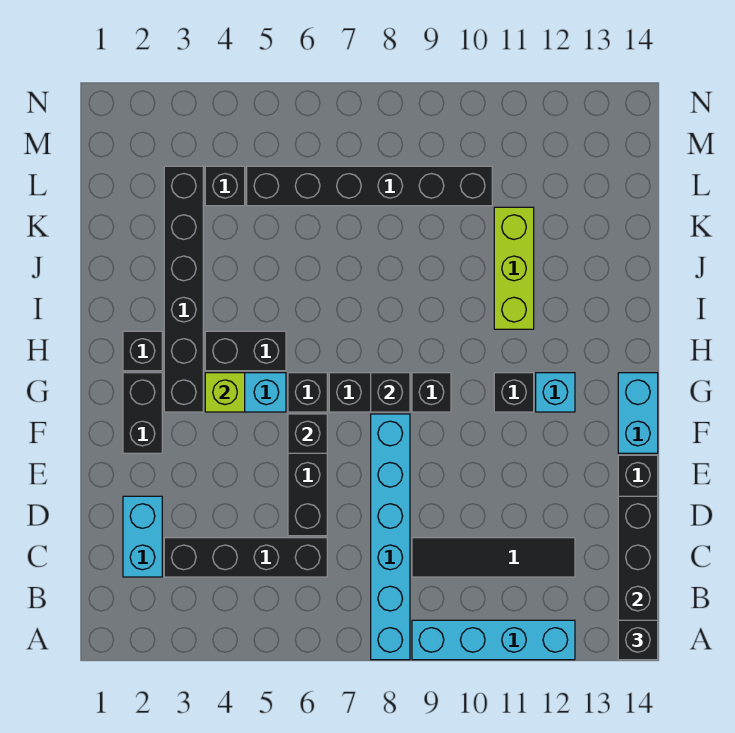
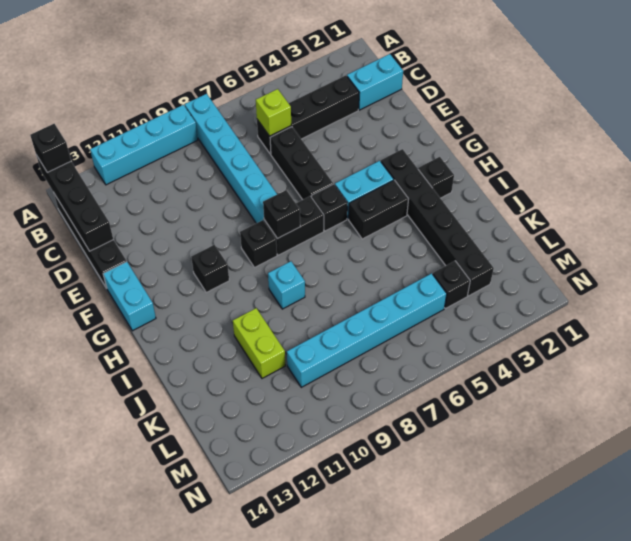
cyan 1x2 brick [123,496,162,577] -> cyan 1x2 brick turned to [347,54,403,110]
black 1x4 tile [412,538,575,577] -> none
black 1x2 brick [123,373,162,453] -> none
black 1x1 brick [288,414,327,453] -> none
lime 1x1 brick [205,373,245,412] -> lime 1x1 brick moved to [256,89,291,136]
cyan 1x1 brick [536,373,575,412] -> cyan 1x1 brick moved to [268,261,305,309]
lime 1x3 brick [494,207,534,329] -> lime 1x2 brick [233,308,285,378]
black 1x6 brick [247,166,492,206] -> cyan 1x6 brick [287,273,447,387]

